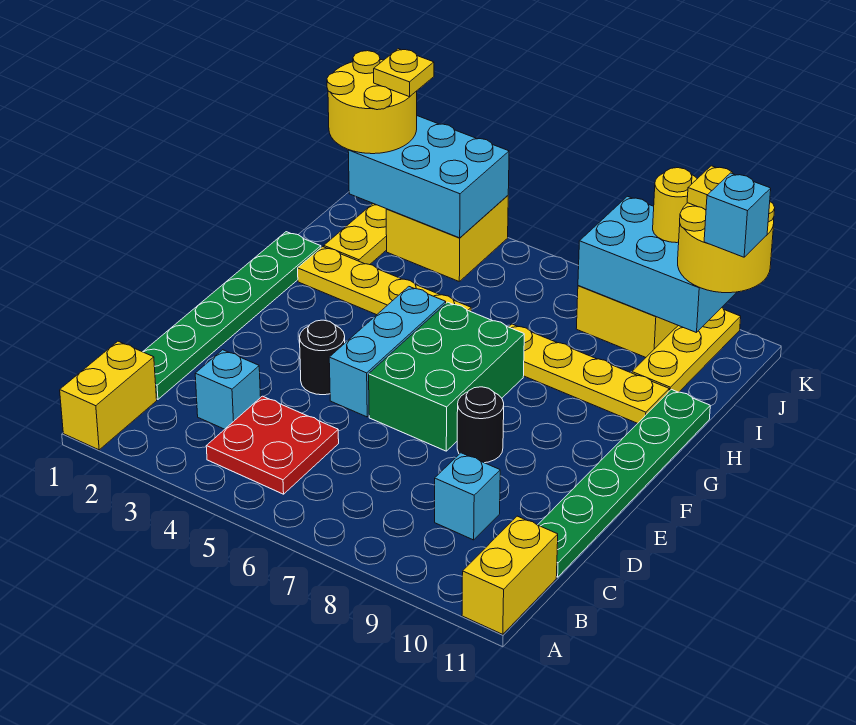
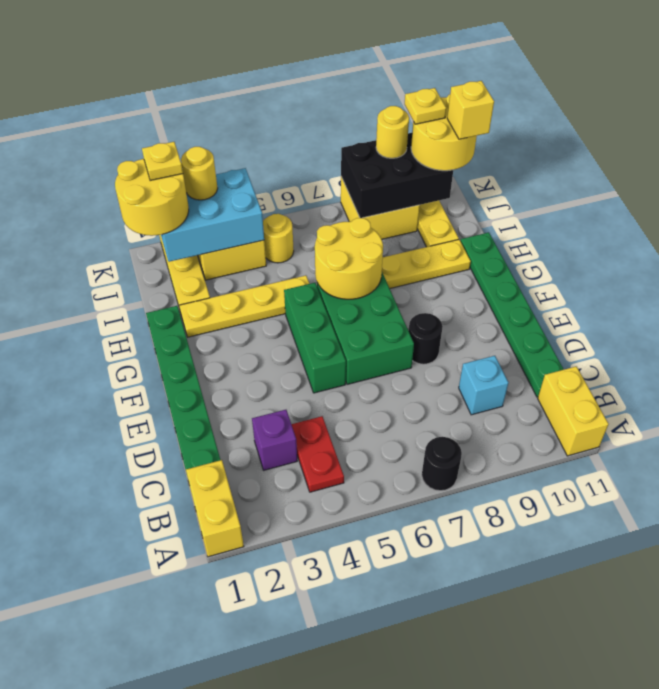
red 2x2 plate [206,396,339,494] -> red 1x2 plate [291,416,344,492]
cyan 1x1 brick [195,350,261,429] -> purple 1x1 brick [252,410,297,470]
black 1x1 round brick [300,320,345,395] -> black 1x1 round brick moved to [422,437,462,491]
cyan 1x3 brick [329,287,446,417] -> green 1x3 brick [284,283,346,393]
none -> yellow 2x2 round brick [315,218,383,299]
none -> yellow 1x1 round brick [263,214,294,263]
cyan 2x3 brick [578,196,737,333] -> black 2x3 brick [341,133,453,218]
cyan 1x1 brick [704,173,771,257] -> yellow 1x1 brick [447,81,494,139]
none -> yellow 1x1 round brick [181,147,218,200]

